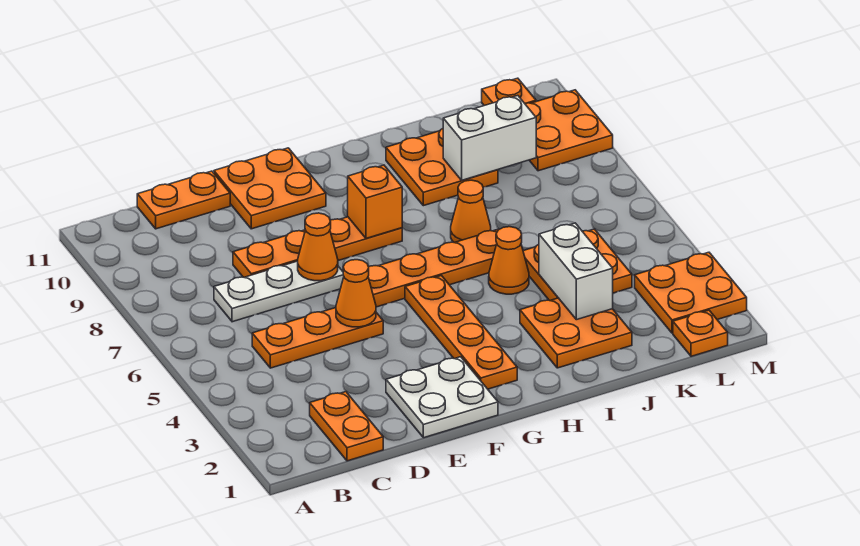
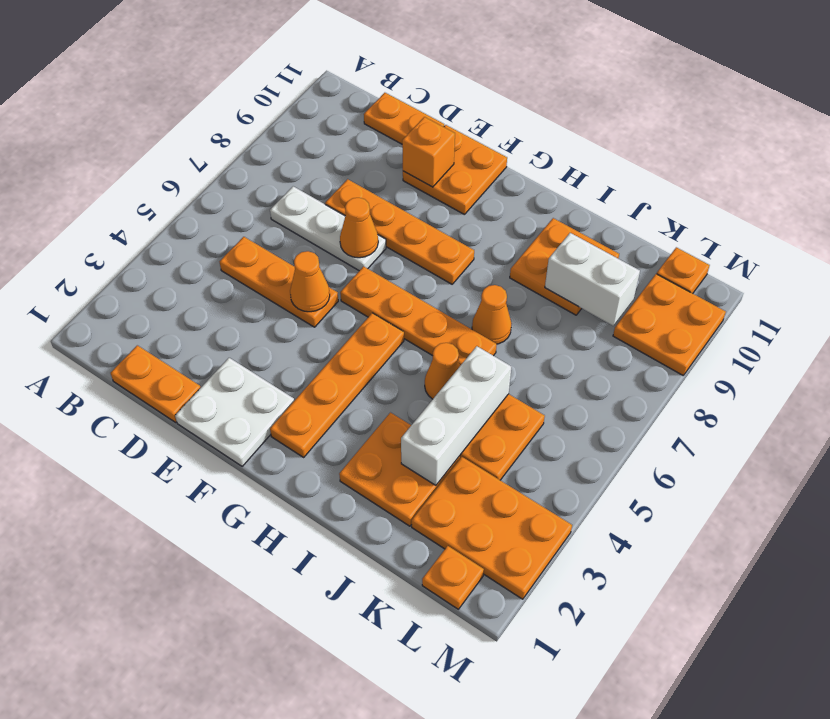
orange 1x2 plate [310,392,383,461] -> orange 1x2 plate turned to [111,345,201,422]
orange 1x1 brick [348,165,402,238] -> orange 1x1 brick moved to [402,117,455,187]
white 1x2 brick [539,223,613,320] -> white 1x3 brick [401,346,511,485]
orange 2x2 plate [635,252,747,333] -> orange 2x3 plate [412,457,572,599]

